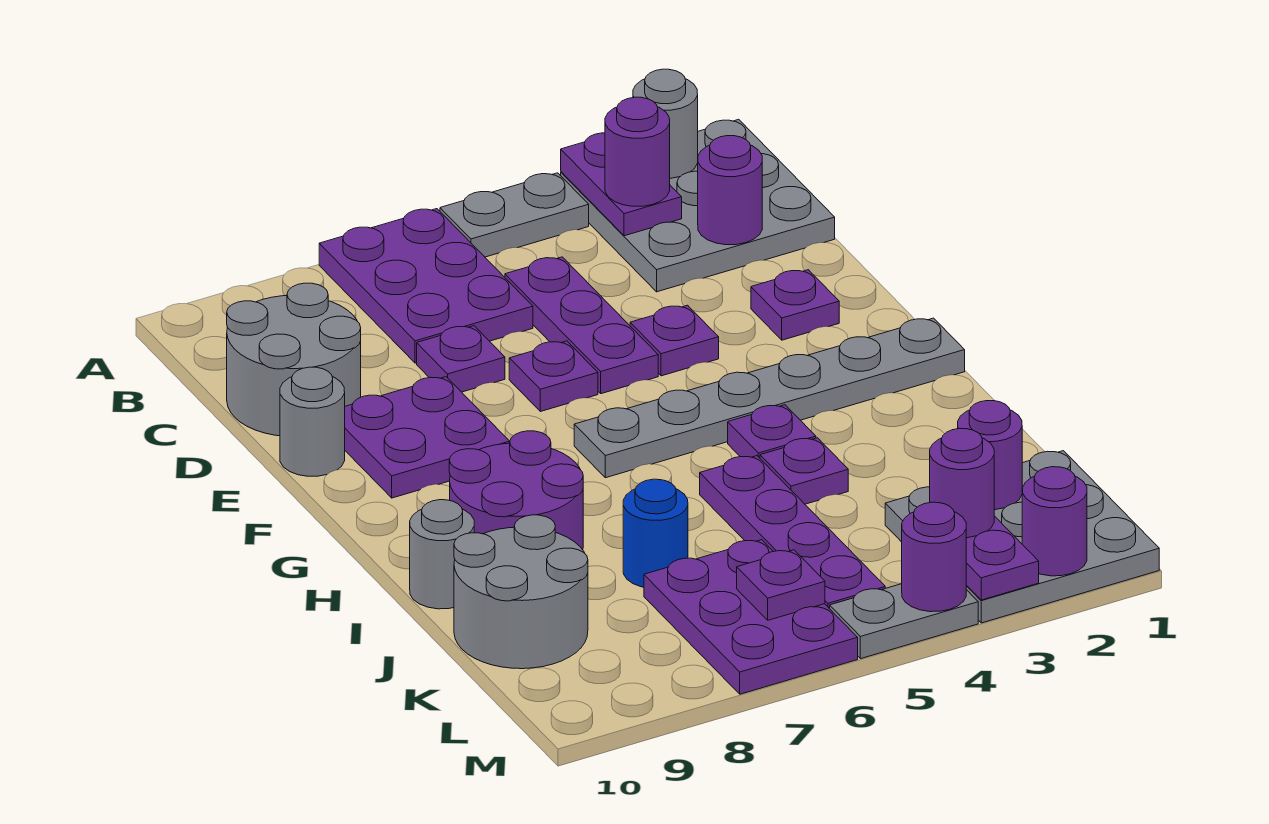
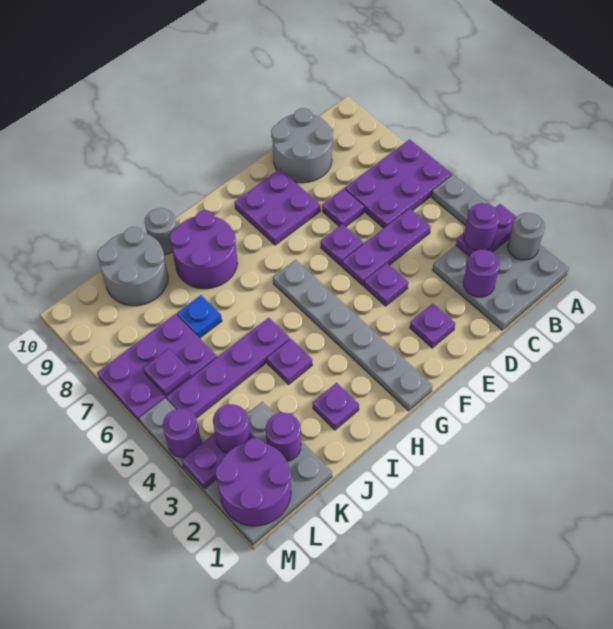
grey 1x1 round brick [280,367,345,476] -> none
purple 1x1 plate [728,405,816,458] -> purple 1x1 plate moved to [313,383,359,430]
blue 1x1 round brick [623,479,688,587] -> blue 1x1 plate [177,295,222,338]
purple 1x1 round brick [1022,467,1087,576] -> purple 2x2 round brick [215,438,291,526]

